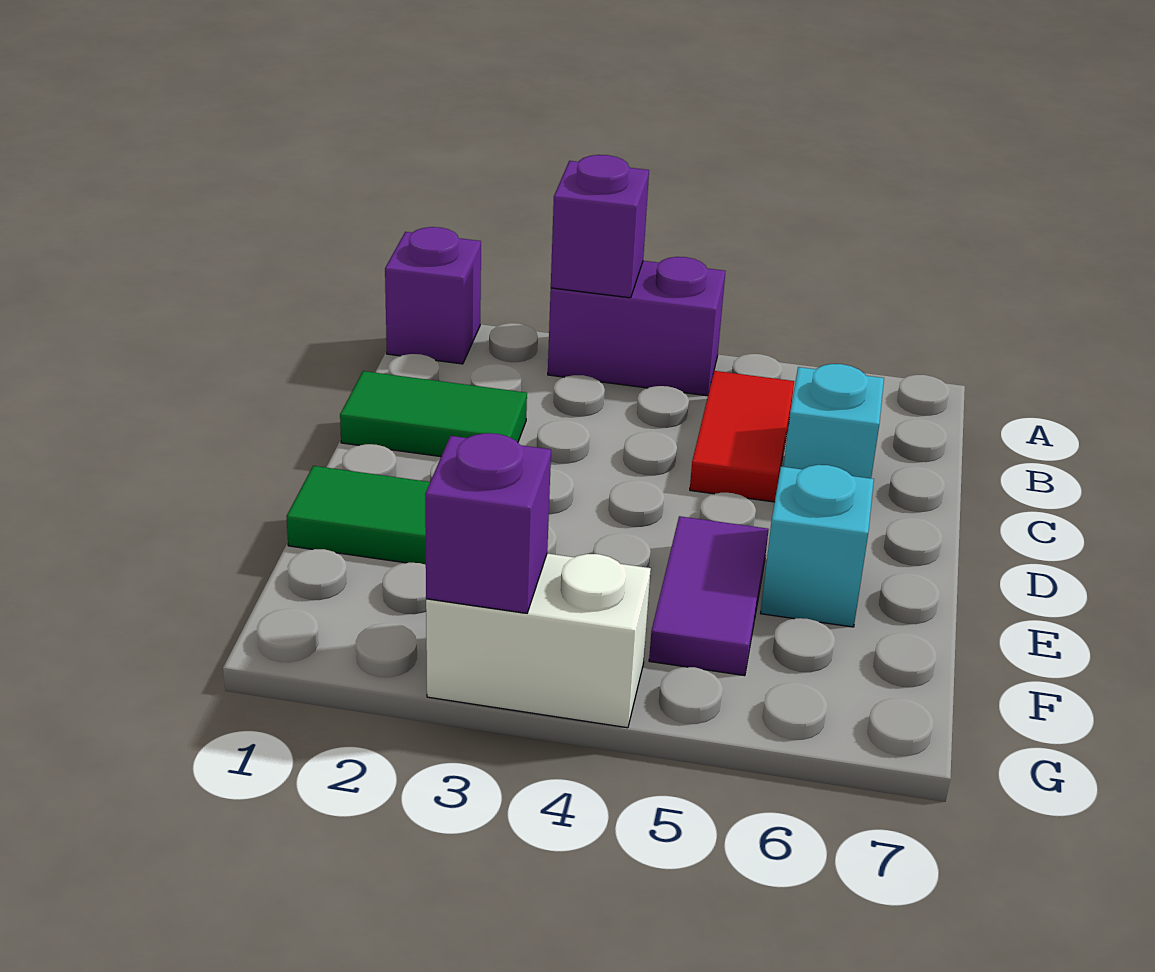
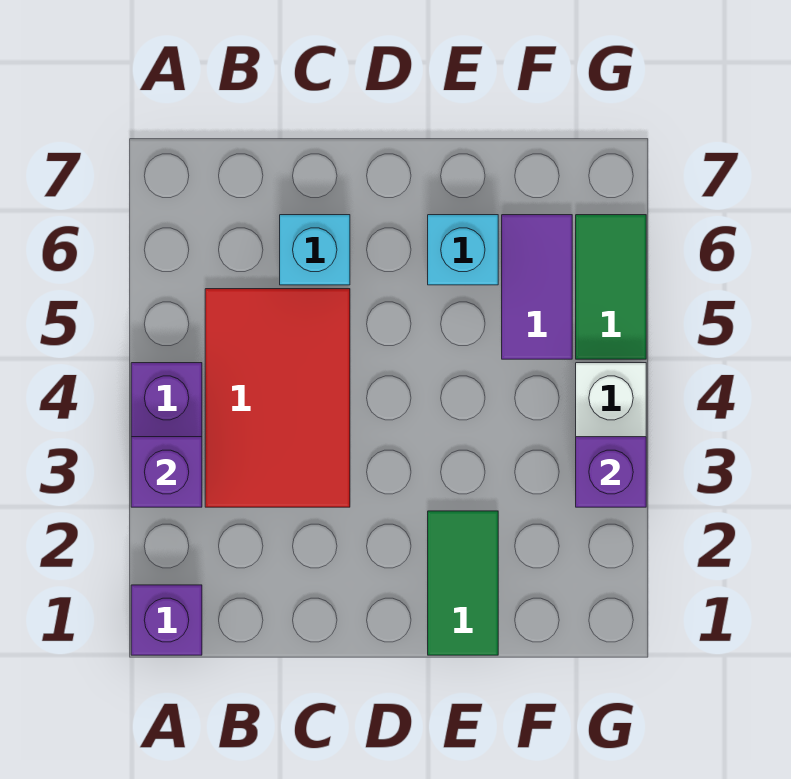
red 1x2 tile [690,371,794,502] -> red 2x3 tile [205,289,350,507]
green 1x2 tile [340,371,527,457] -> green 1x2 tile moved to [576,215,646,359]
purple 1x2 tile [649,516,769,676] -> purple 1x2 tile turned to [502,215,572,359]

